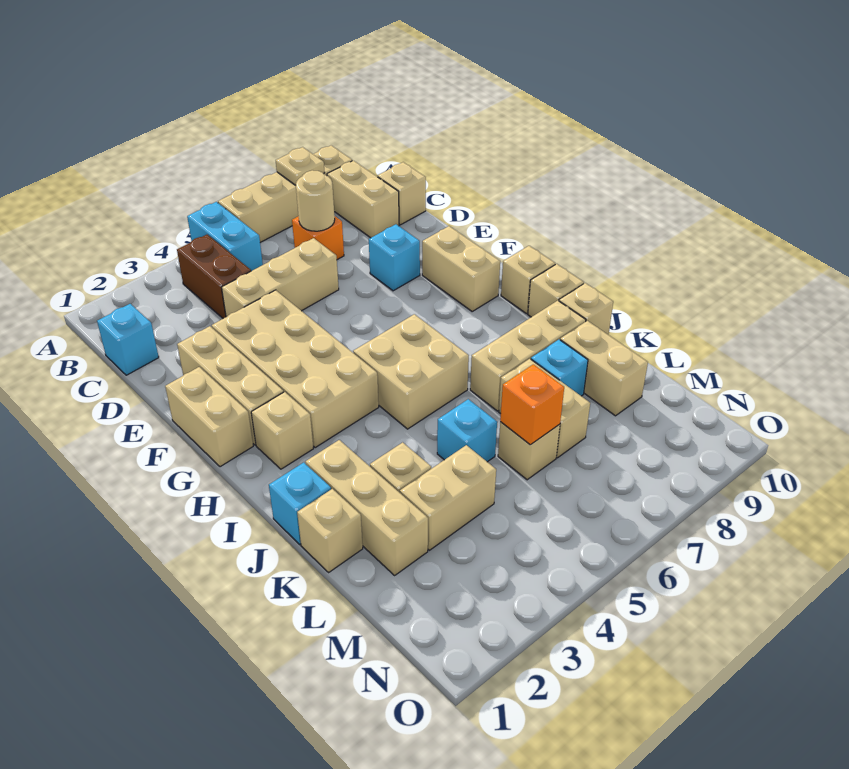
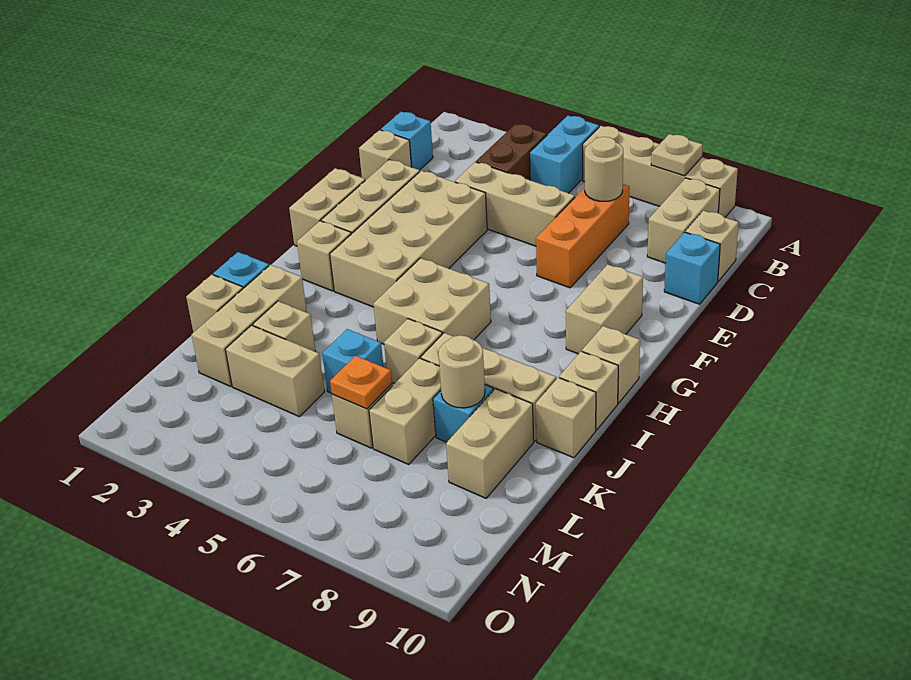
orange 1x1 brick [292,216,344,260] -> orange 1x3 brick [536,184,630,288]
none -> tan 1x1 brick [359,130,411,180]
cyan 1x1 brick [369,224,420,291] -> cyan 1x1 brick moved to [664,232,720,304]
none -> tan 1x1 brick [384,319,442,384]
none -> tan 1x1 round brick [438,335,485,408]
orange 1x1 brick [500,364,564,445] -> orange 1x1 plate [330,356,392,409]

